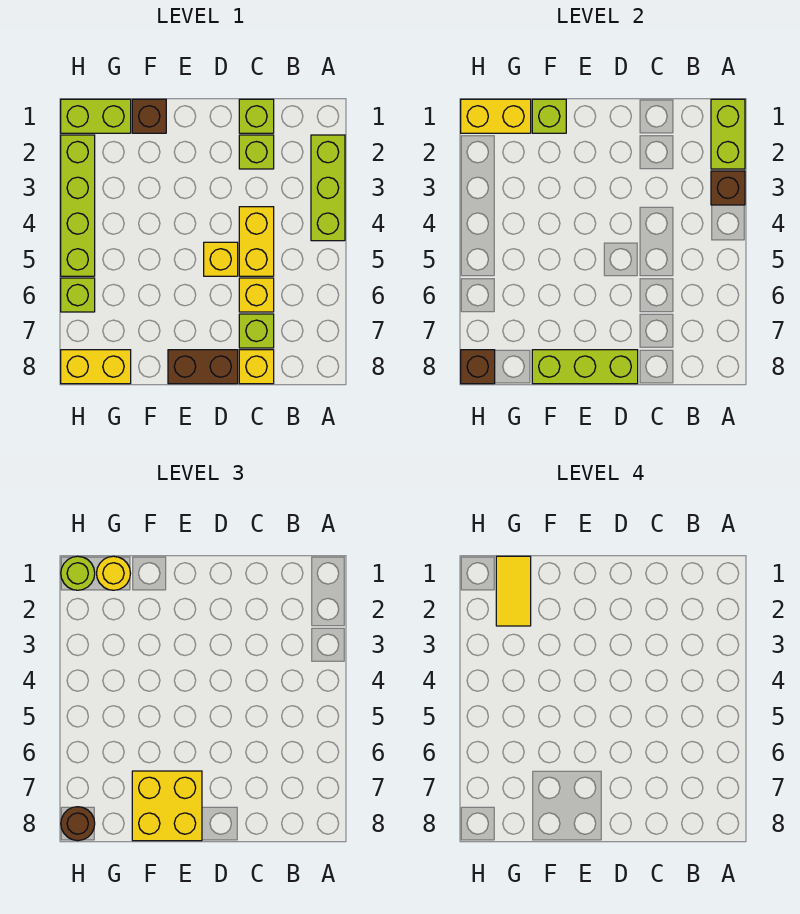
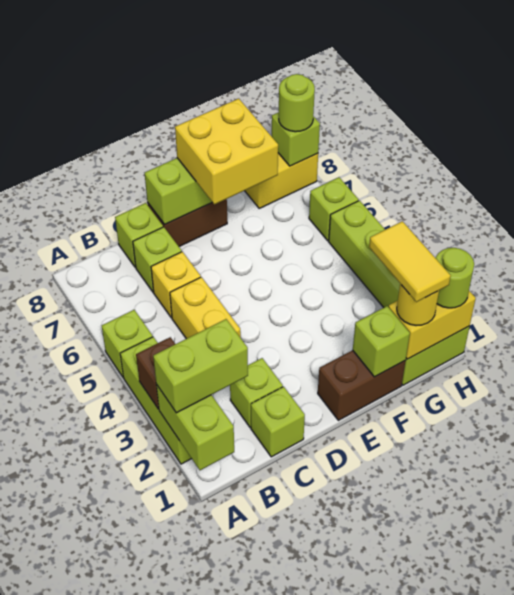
none -> lime 1x2 brick [153,319,248,413]
none -> lime 1x1 brick [102,310,153,378]
yellow 1x1 brick [239,350,274,384] -> lime 1x1 brick [115,203,163,267]
yellow 1x1 brick [204,242,238,276] -> none
brown 1x1 brick [132,99,166,133] -> brown 1x2 brick [318,350,406,420]
brown 1x1 brick [461,350,495,384] -> lime 1x1 brick [272,112,320,166]
brown 1x1 round brick [61,807,95,841] -> lime 1x1 round brick [279,74,315,132]

